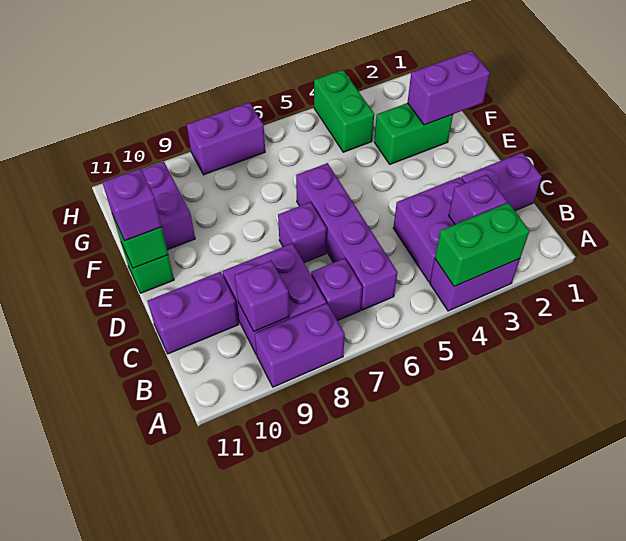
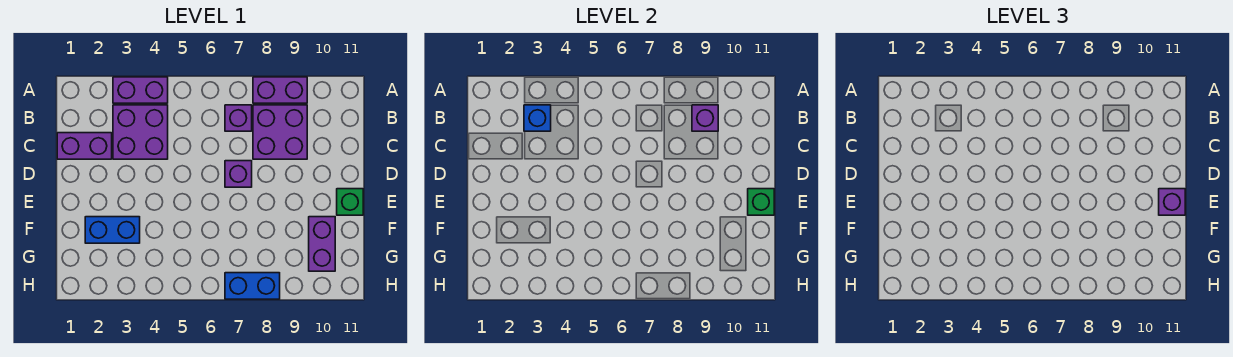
green 1x2 brick [435,203,530,286] -> none
purple 1x1 brick [449,175,507,224] -> blue 1x1 brick [524,105,551,131]
purple 1x4 brick [296,163,398,310] -> none
purple 1x2 brick [148,272,239,354] -> none
purple 1x2 brick [407,51,490,125] -> none
green 1x2 brick [374,103,453,164] -> blue 1x2 brick [85,217,140,243]
green 1x2 brick [314,70,374,152] -> none
purple 1x2 brick [187,102,265,175] -> blue 1x2 brick [225,273,280,299]

